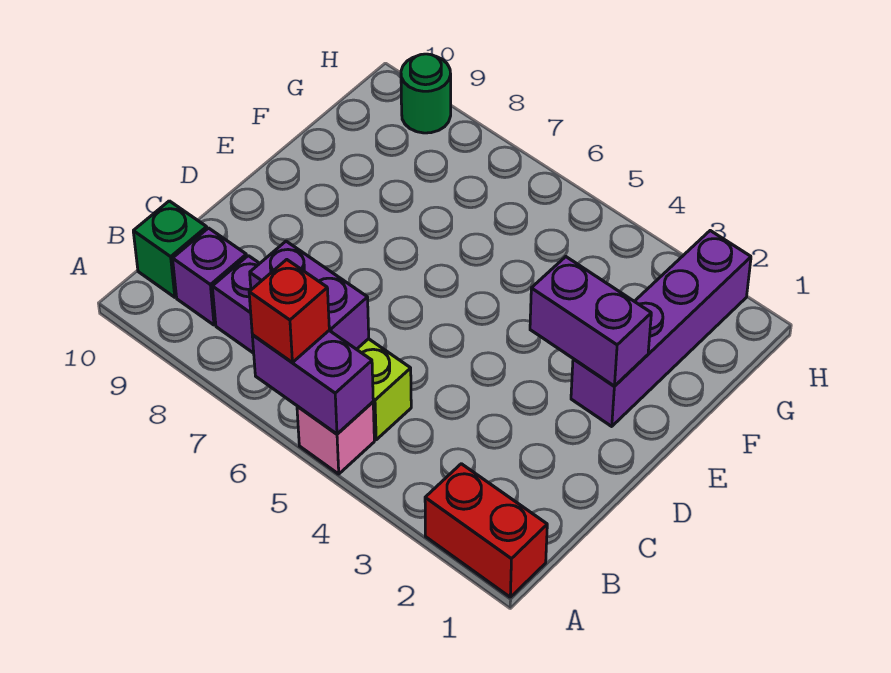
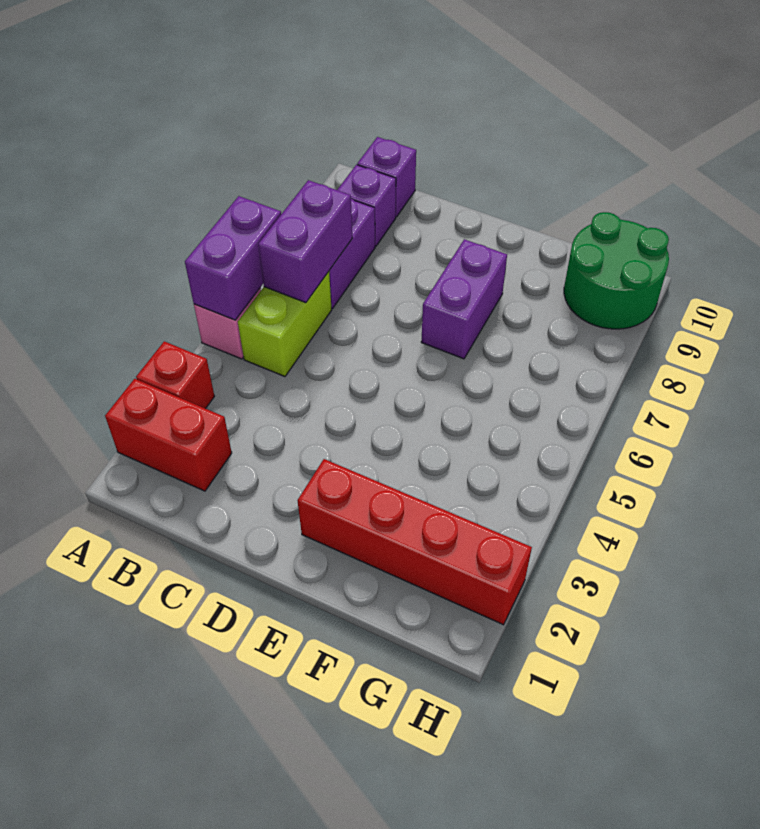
red 1x2 brick [425,464,547,597] -> red 1x2 brick turned to [105,379,232,491]
red 1x1 brick [249,260,329,362] -> red 1x1 brick moved to [136,341,215,409]
green 1x1 brick [133,201,207,297] -> purple 1x1 brick [357,137,416,217]
purple 1x4 brick [571,231,751,426] -> red 1x4 brick [297,459,532,625]
purple 1x2 brick [530,257,651,386] -> purple 1x2 brick moved to [421,239,507,359]
green 1x1 round brick [401,54,451,133] -> green 2x2 round brick [564,212,669,329]

